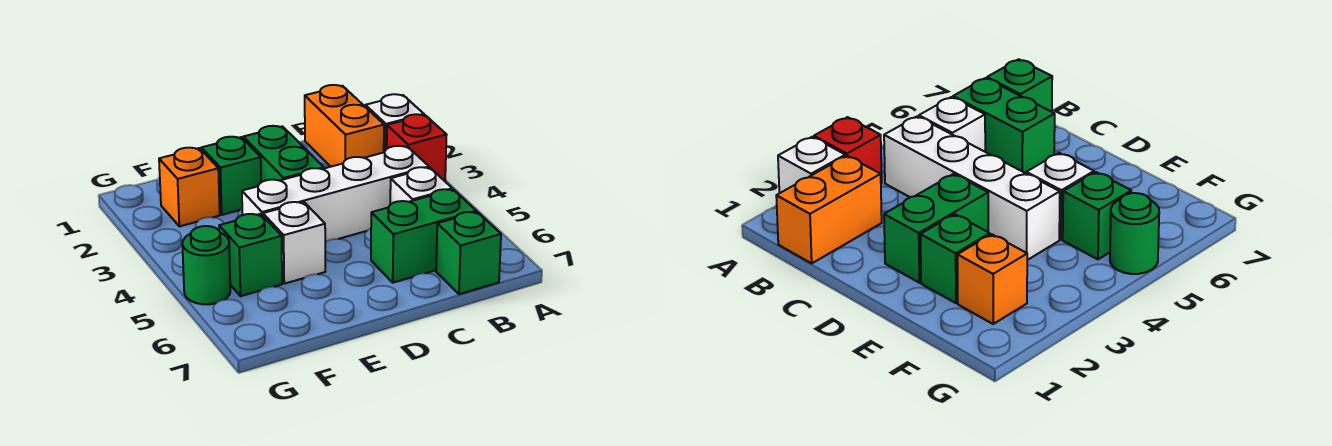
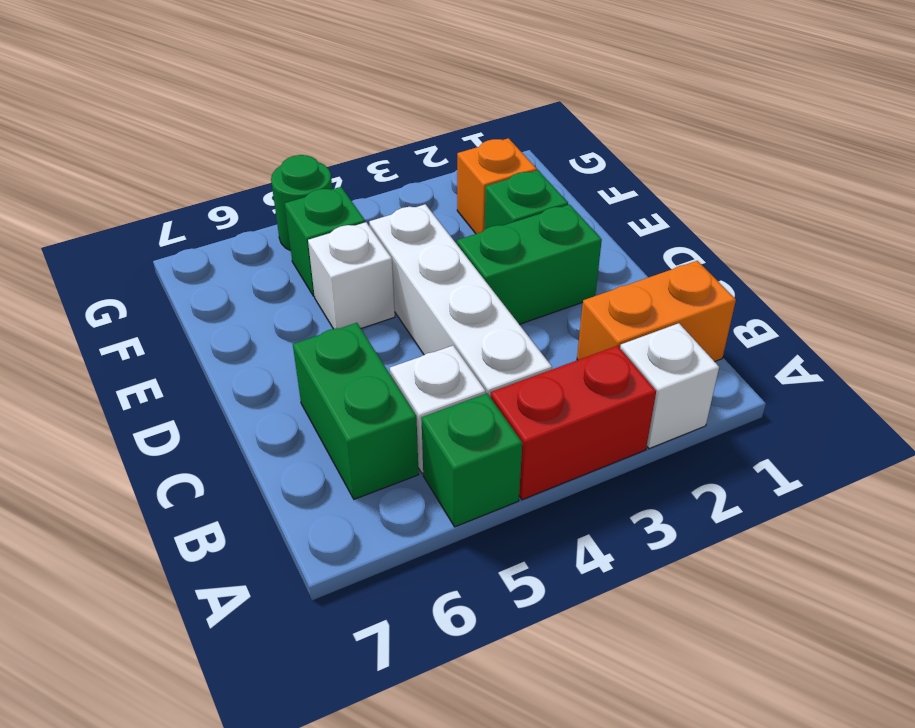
red 1x1 brick [387,114,447,181] -> red 1x2 brick [490,346,656,500]
green 1x1 brick [436,212,501,294] -> green 1x1 brick moved to [421,393,522,527]

